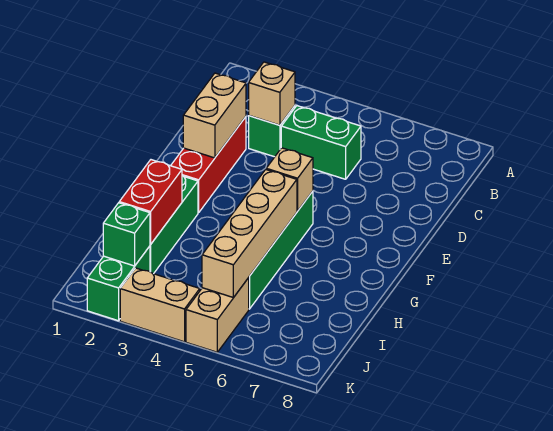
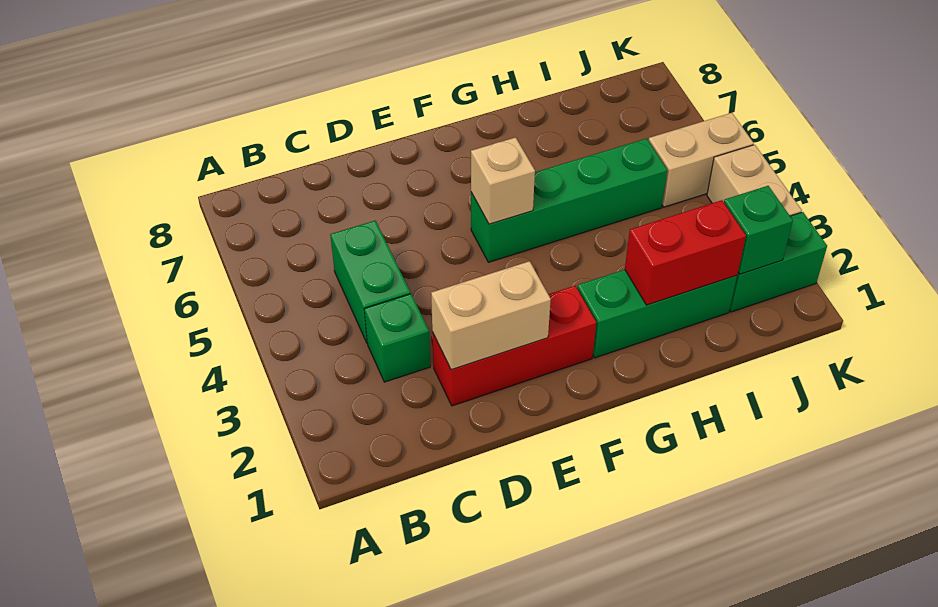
tan 1x1 brick [249,62,295,125] -> none
tan 1x4 brick [202,170,297,298] -> none

